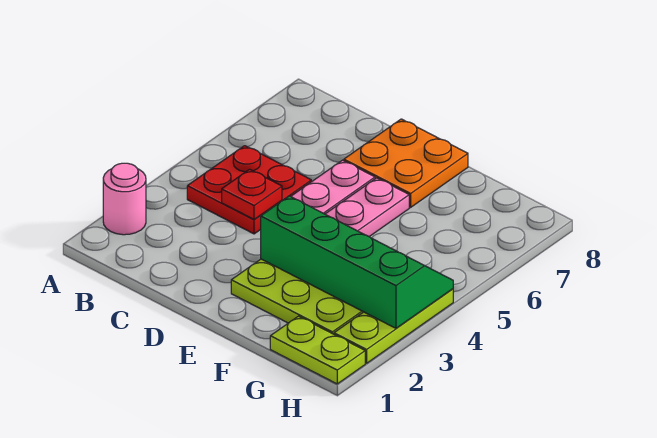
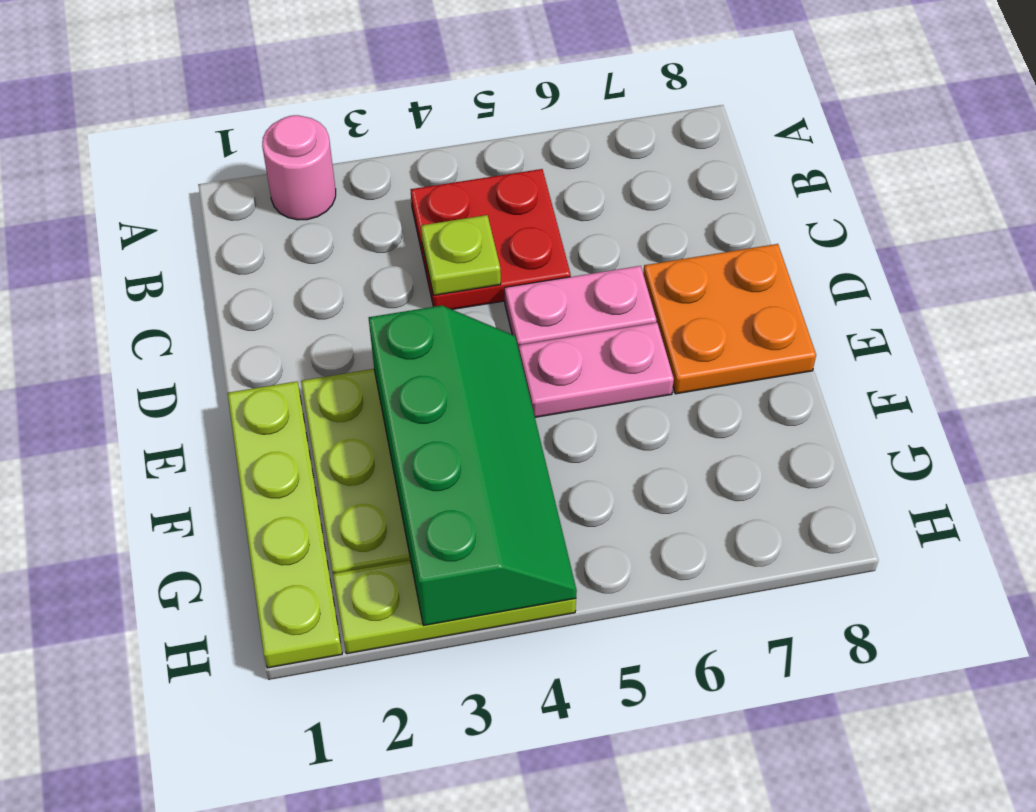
red 1x1 plate [222,169,282,219] -> lime 1x1 plate [421,215,501,295]
lime 1x2 plate [270,316,365,384] -> lime 1x4 plate [227,381,342,668]

